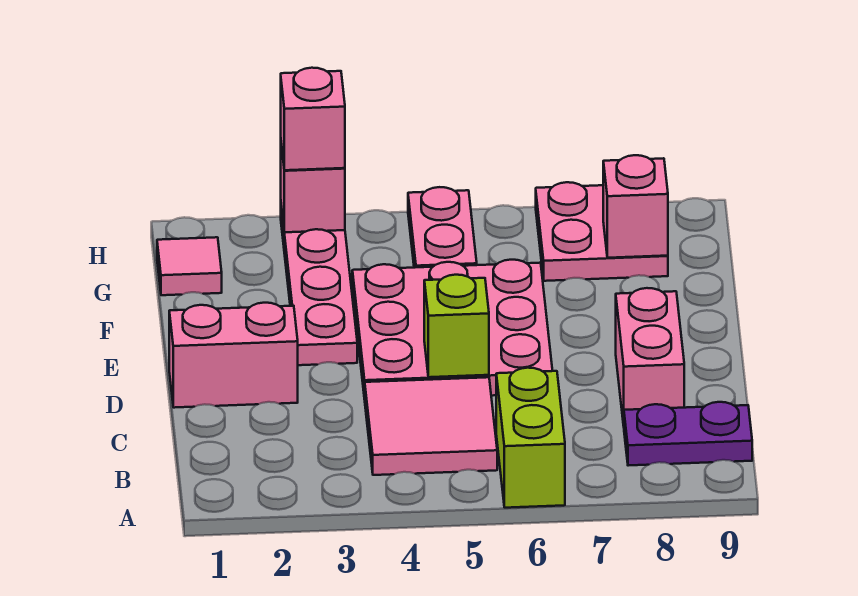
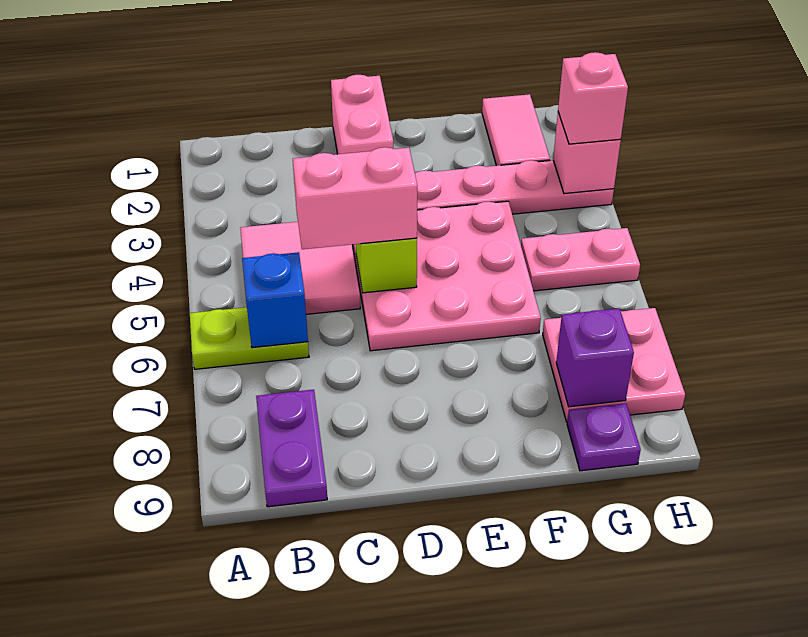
lime 1x2 brick [496,368,565,508] -> lime 1x2 plate [190,307,309,369]
none -> blue 1x1 brick [242,252,308,348]
pink 1x2 brick [616,288,684,426] -> pink 1x2 brick moved to [293,147,417,249]
pink 1x1 tile [157,237,222,295] -> pink 1x2 tile [482,94,550,166]
pink 1x1 brick [603,155,668,258] -> purple 1x1 brick [556,308,634,407]
none -> purple 1x1 plate [567,403,641,471]

